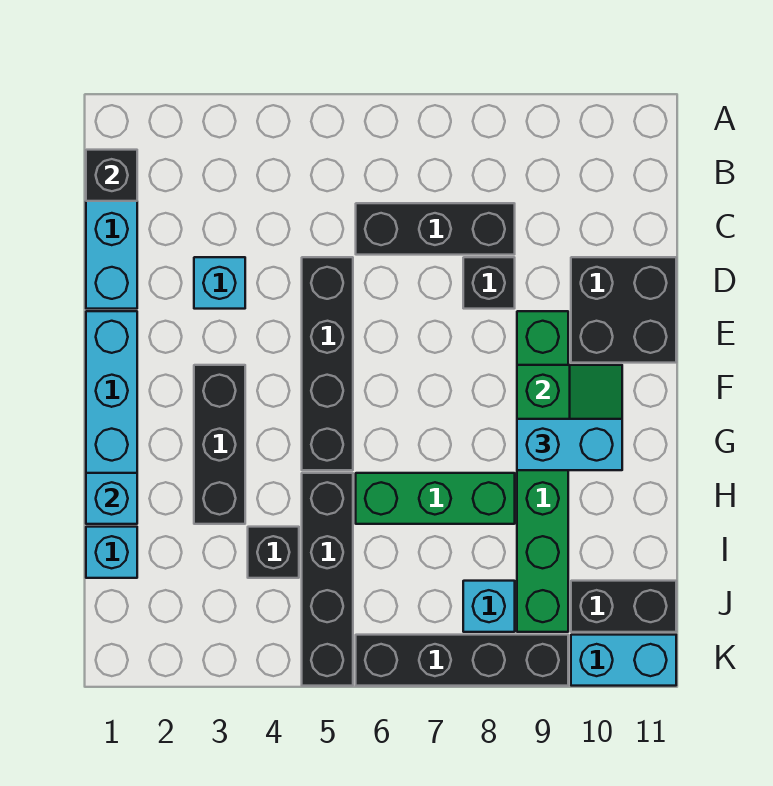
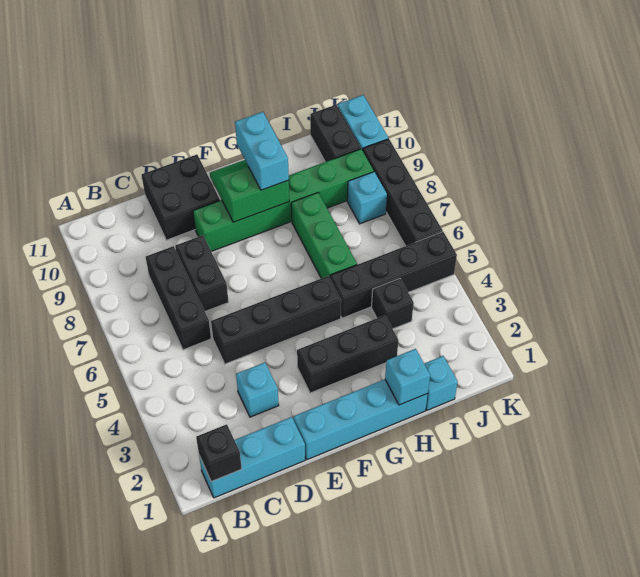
black 1x1 brick [463,257,515,309] -> black 1x2 brick [175,235,228,311]

